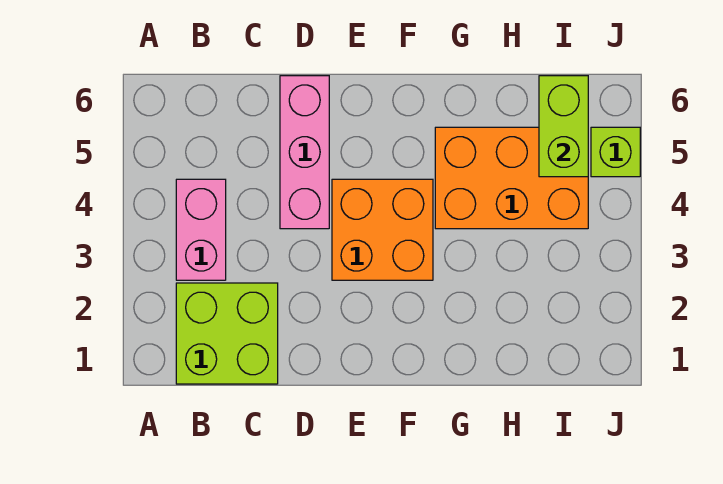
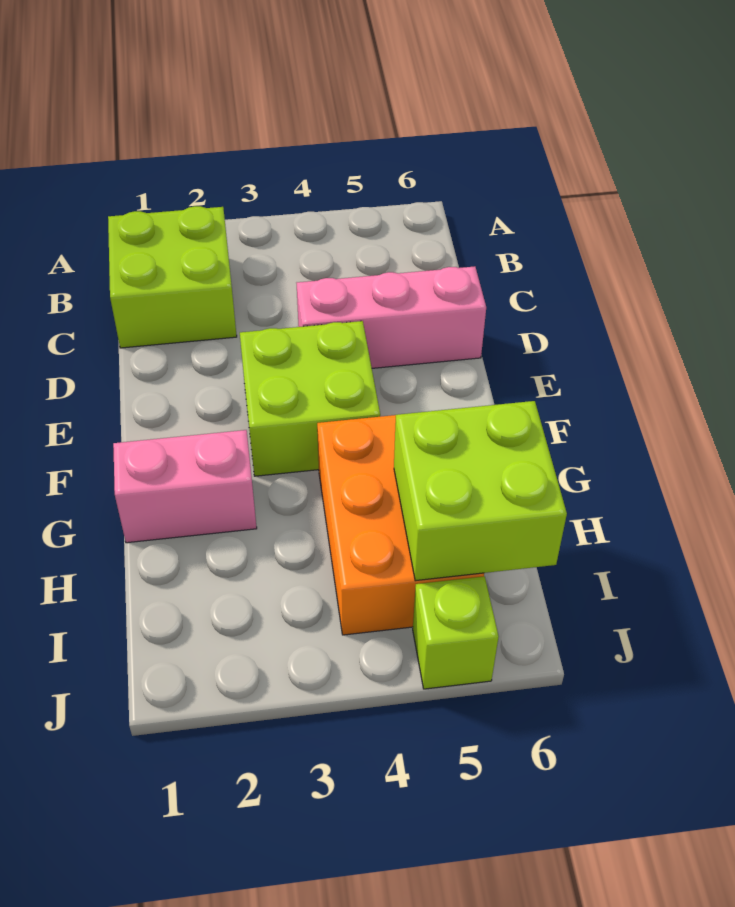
pink 1x2 brick [176,179,226,280] -> pink 1x2 brick moved to [113,430,257,543]
orange 2x2 brick [332,179,433,280] -> lime 2x2 brick [240,321,380,476]
lime 1x2 brick [539,76,588,177] -> lime 2x2 brick [394,401,567,581]

